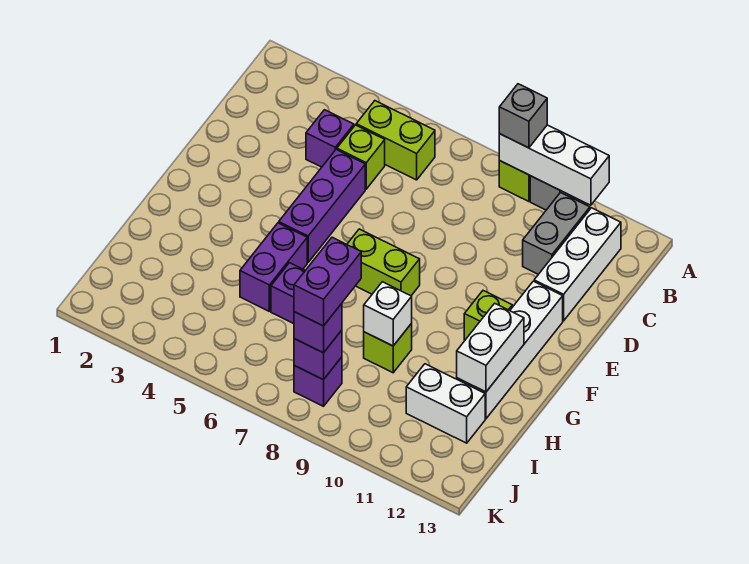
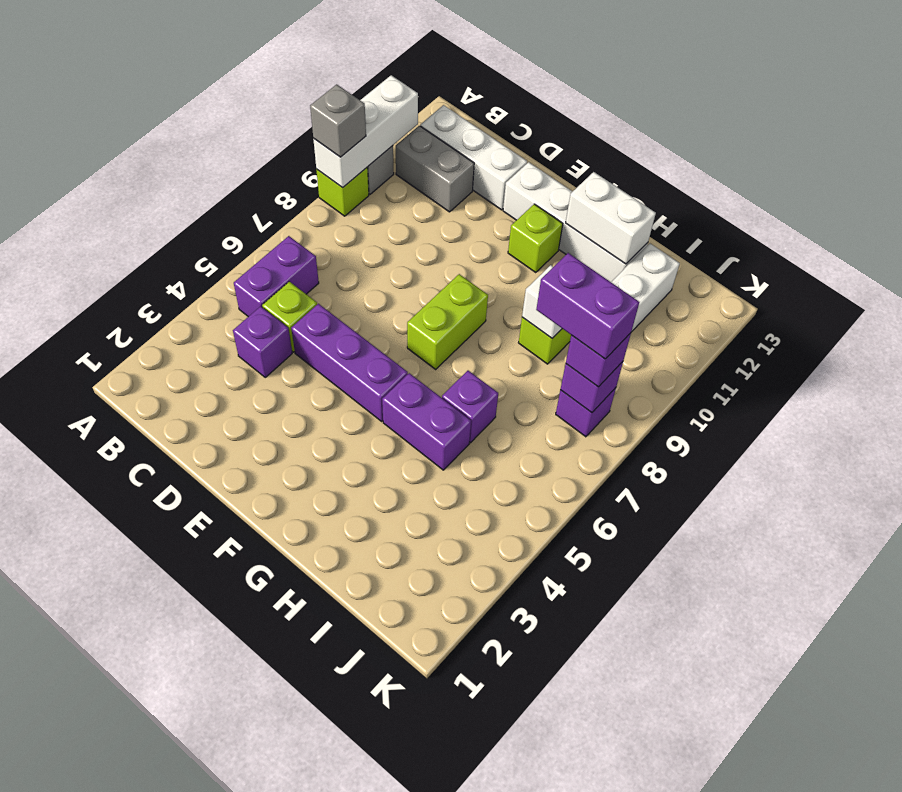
lime 1x2 brick [356,101,435,180] -> purple 1x2 brick [234,236,319,317]

